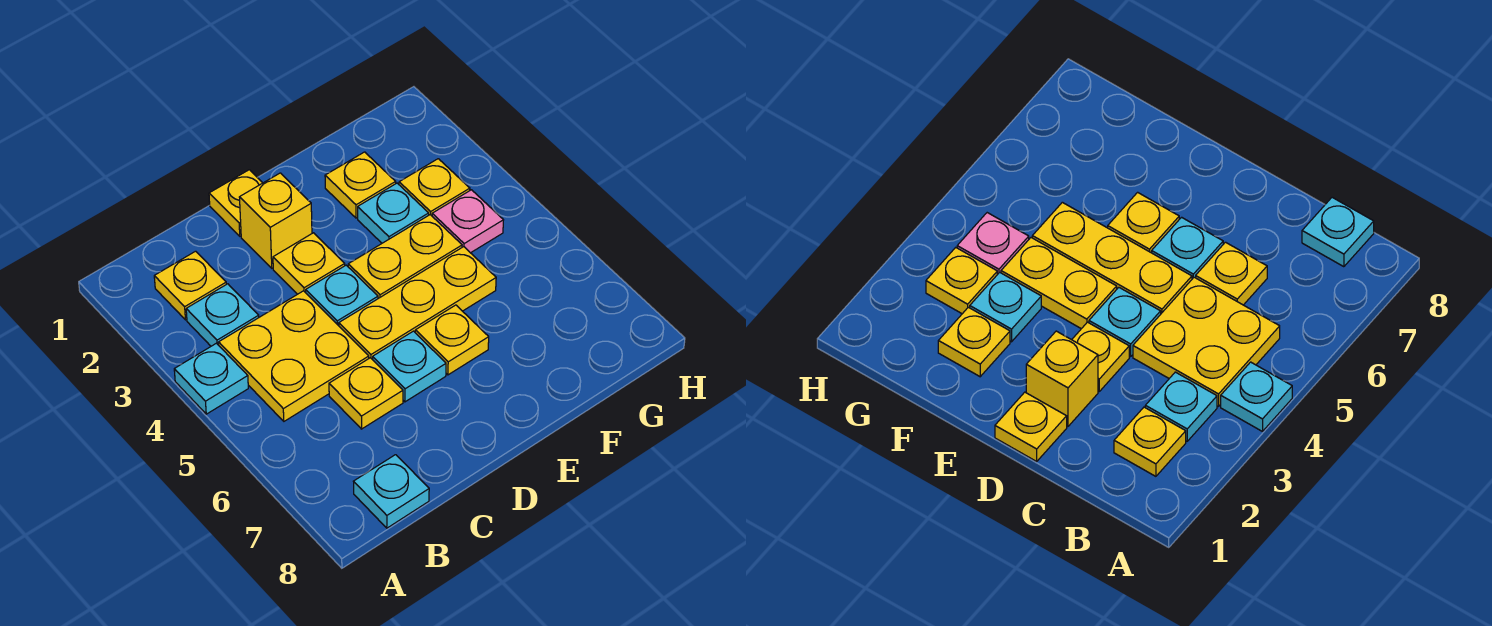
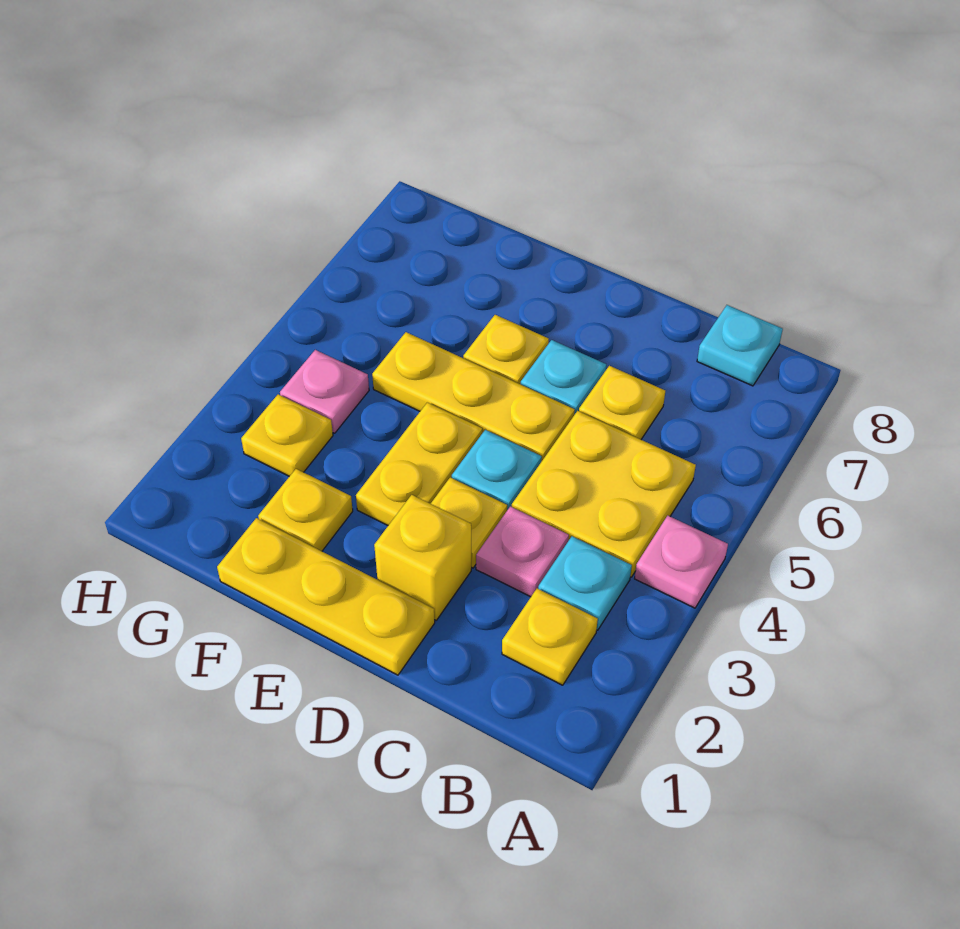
cyan 1x1 plate [174,343,248,414] -> pink 1x1 plate [635,516,728,608]
none -> pink 1x1 plate [476,507,569,597]
yellow 1x1 plate [209,170,262,236] -> yellow 1x3 plate [217,518,435,675]
yellow 1x2 plate [348,215,462,298] -> yellow 1x2 plate turned to [356,402,482,525]
cyan 1x1 plate [358,183,429,243] -> none

